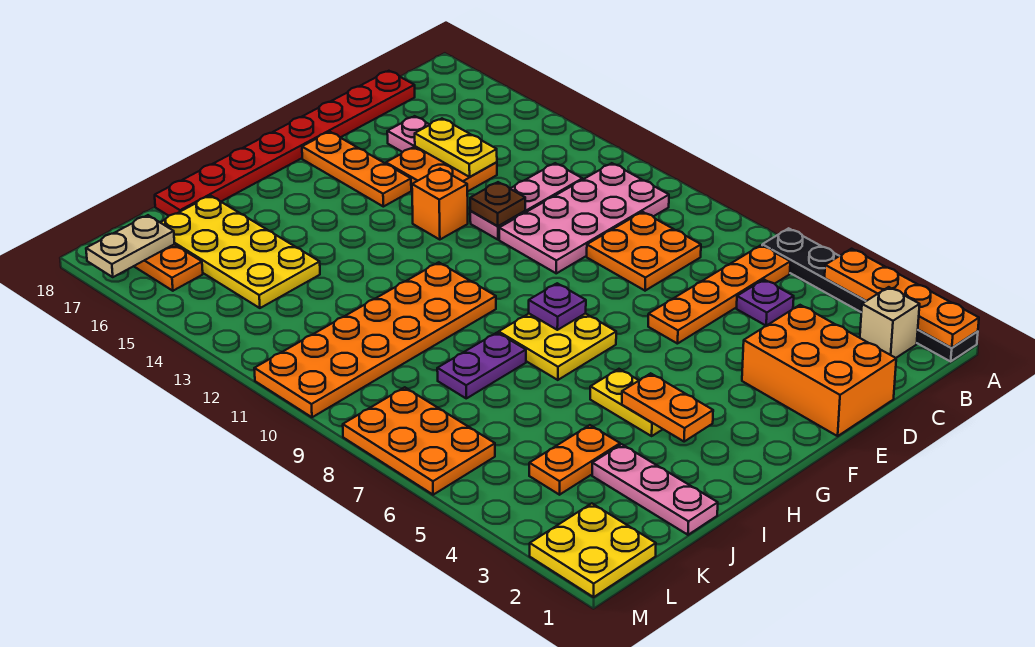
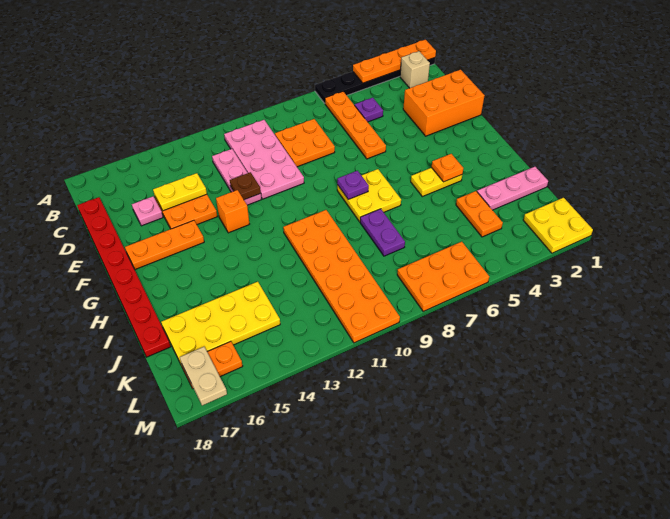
orange 1x2 plate [622,373,713,442] -> orange 1x1 plate [431,154,463,182]

